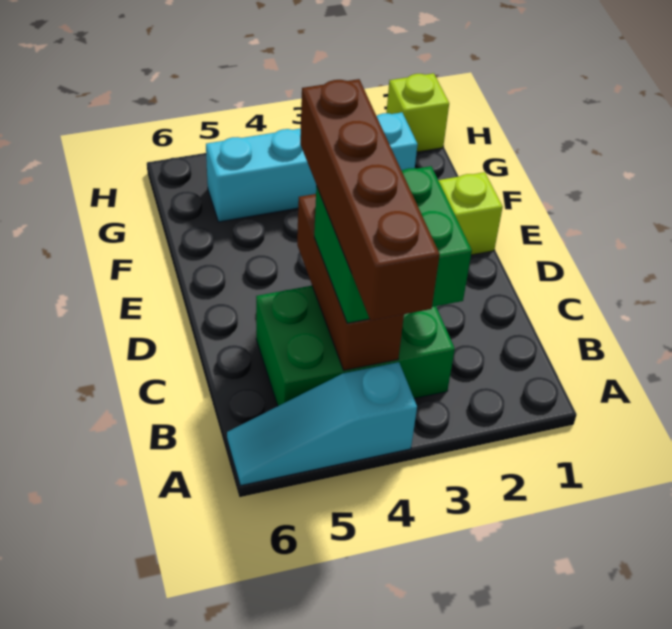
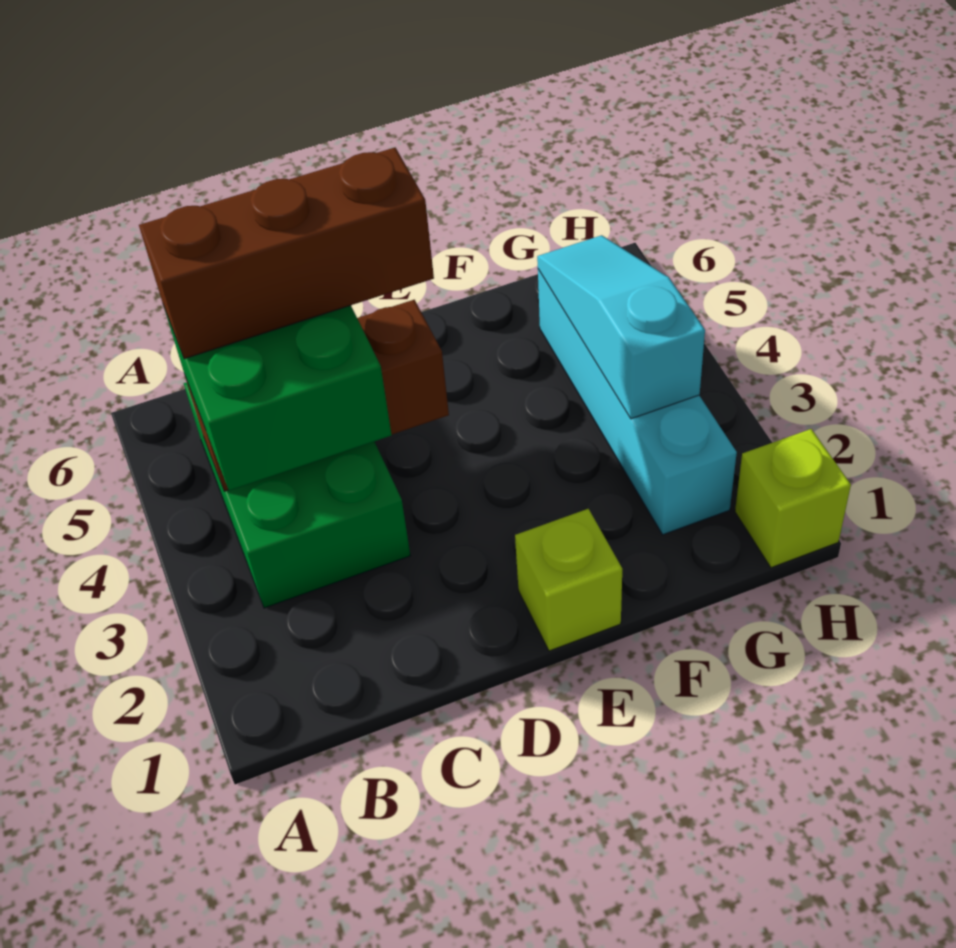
cyan 1x3 slope [227,362,417,486] -> cyan 1x3 slope moved to [537,235,705,419]
brown 1x4 brick [300,79,440,321] -> brown 1x3 brick [139,148,434,359]

